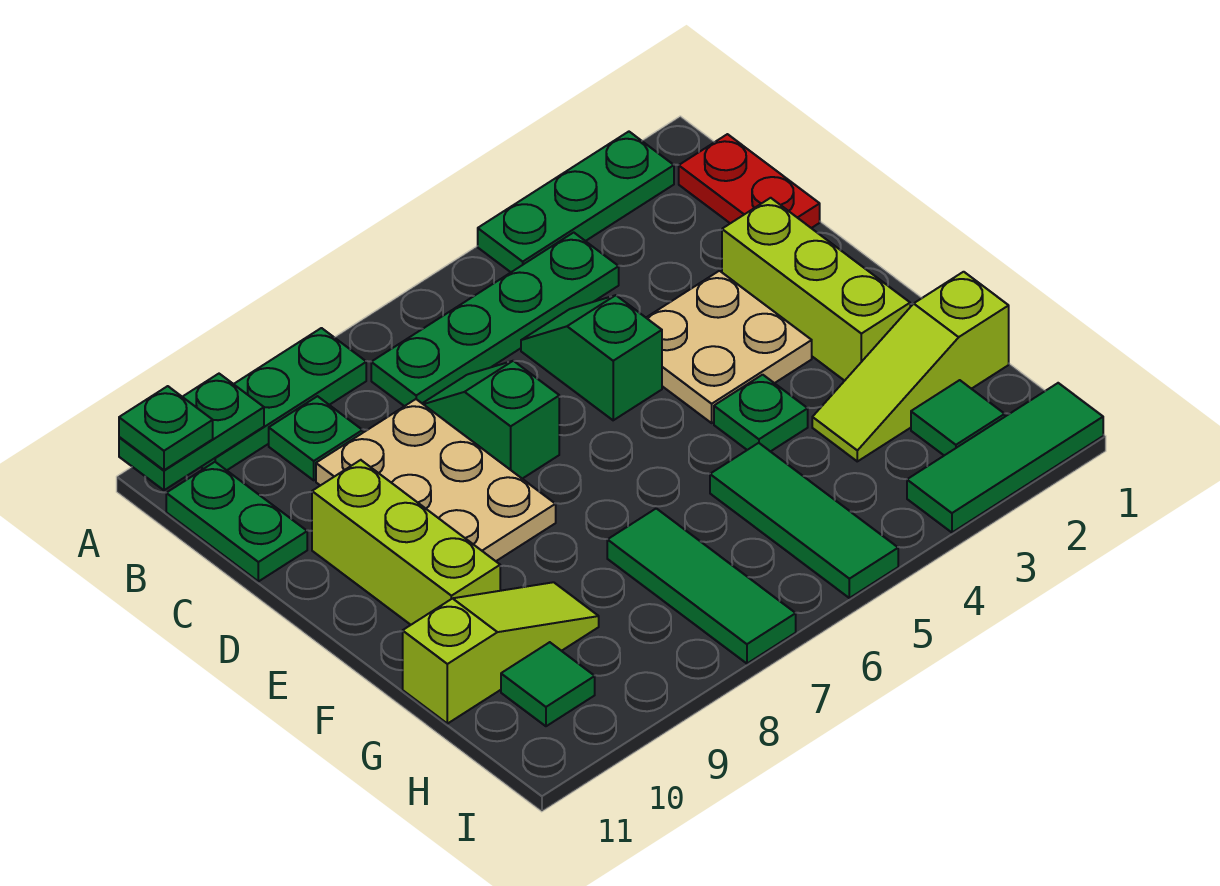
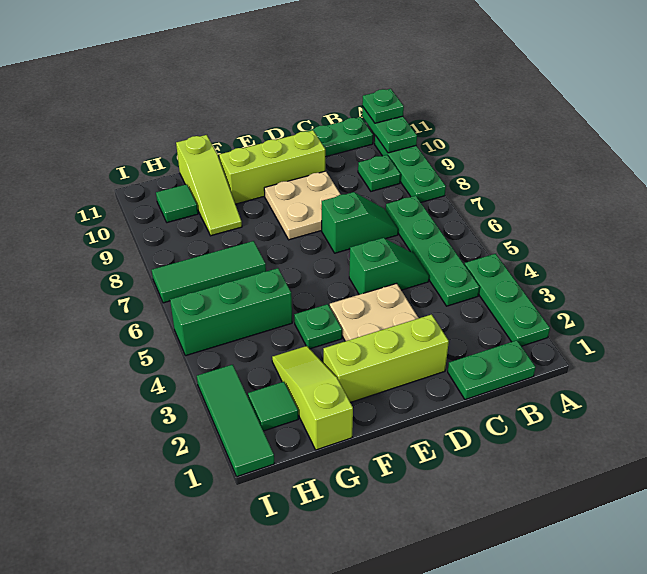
red 1x2 plate [679,134,820,228] -> green 1x2 plate [448,340,536,400]
tan 2x3 plate [316,399,556,561] -> tan 2x2 plate [264,171,341,240]
green 1x3 tile [710,443,898,598] -> green 1x3 brick [170,268,292,356]

